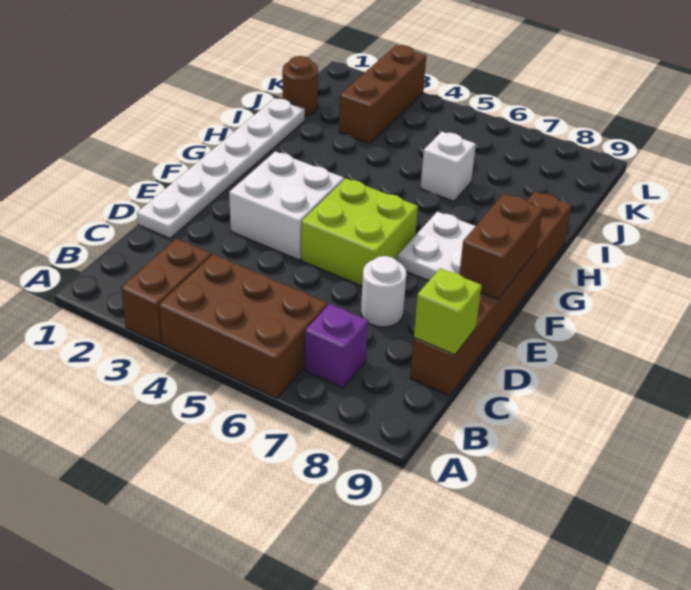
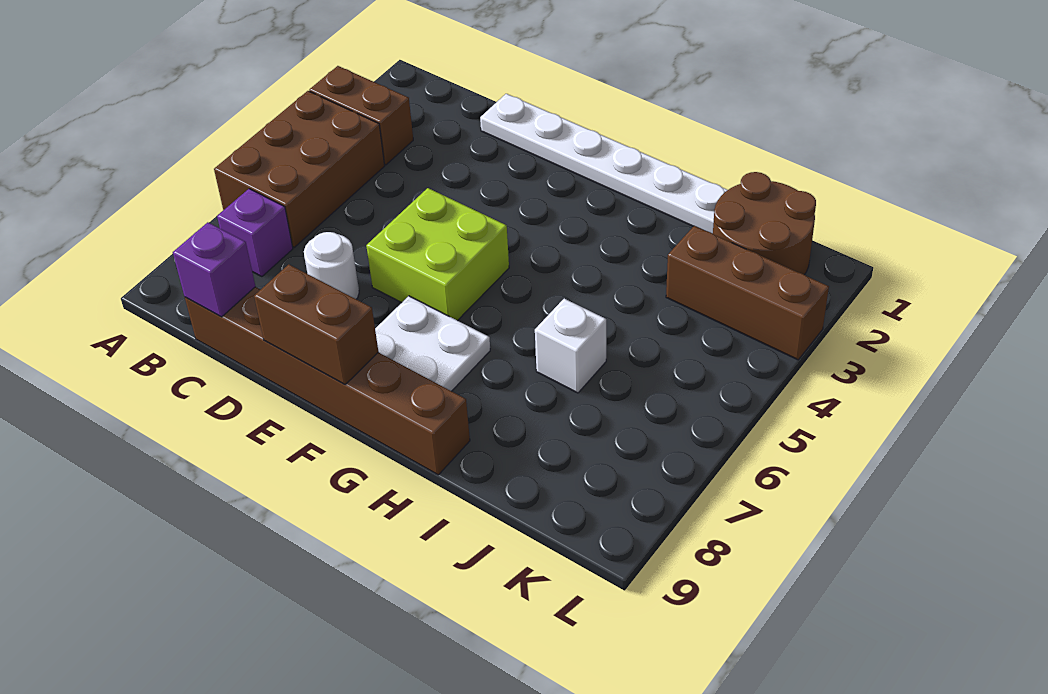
lime 1x1 brick [414,268,482,355] -> purple 1x1 brick [173,222,255,317]
white 2x2 brick [229,151,344,260] -> none
brown 1x1 round brick [282,56,318,116] -> brown 2x2 round brick [713,172,816,275]

